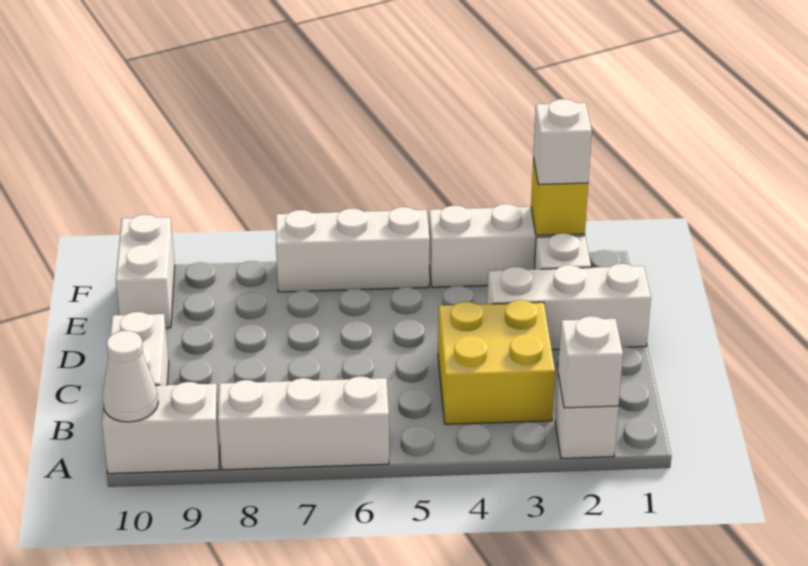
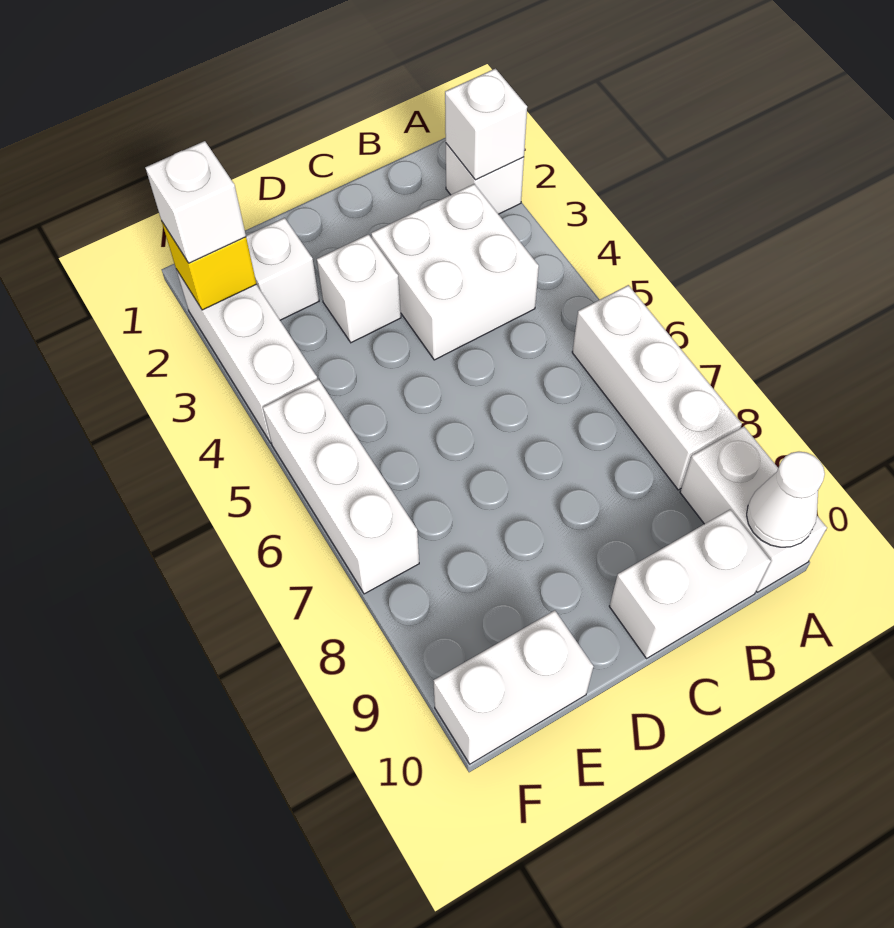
yellow 2x2 brick [438,300,555,424] -> white 2x2 brick [371,184,539,360]
white 1x3 brick [487,264,651,350] -> white 1x1 brick [317,234,401,343]

